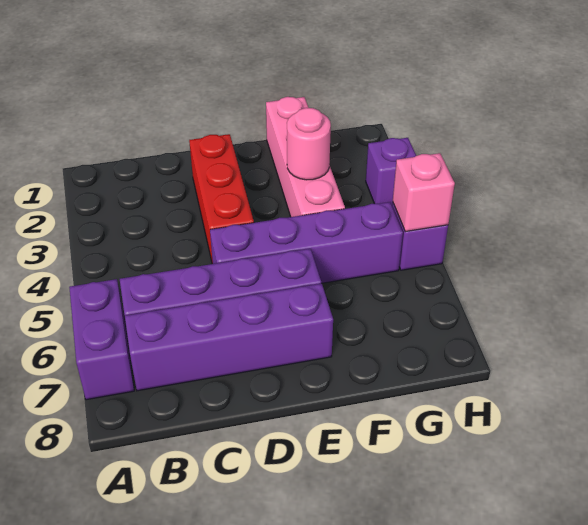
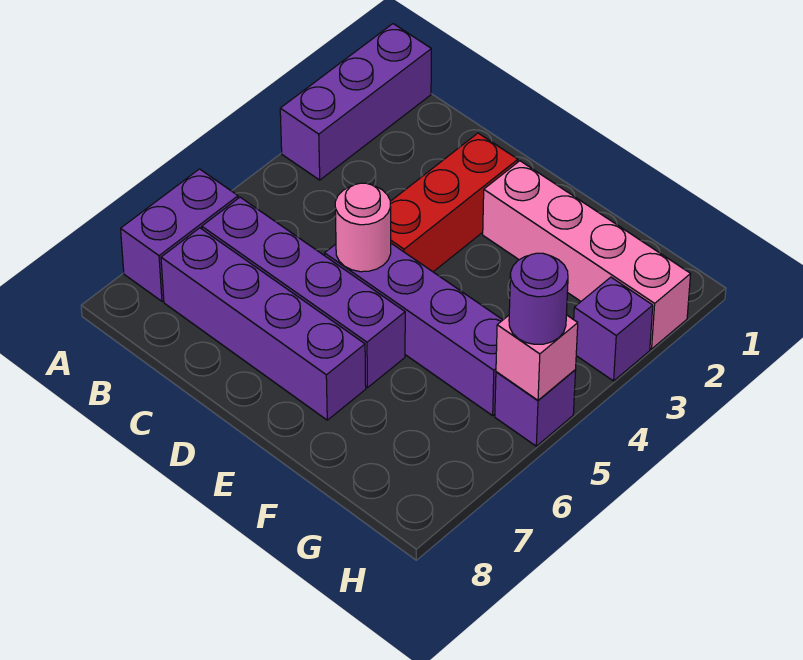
none -> purple 1x3 brick [280,24,431,180]
pink 1x4 brick [266,97,345,217] -> pink 1x4 brick turned to [483,161,691,349]
pink 1x1 round brick [287,108,331,180] -> pink 1x1 round brick moved to [335,183,391,272]
none -> purple 1x1 round brick [509,253,568,344]

